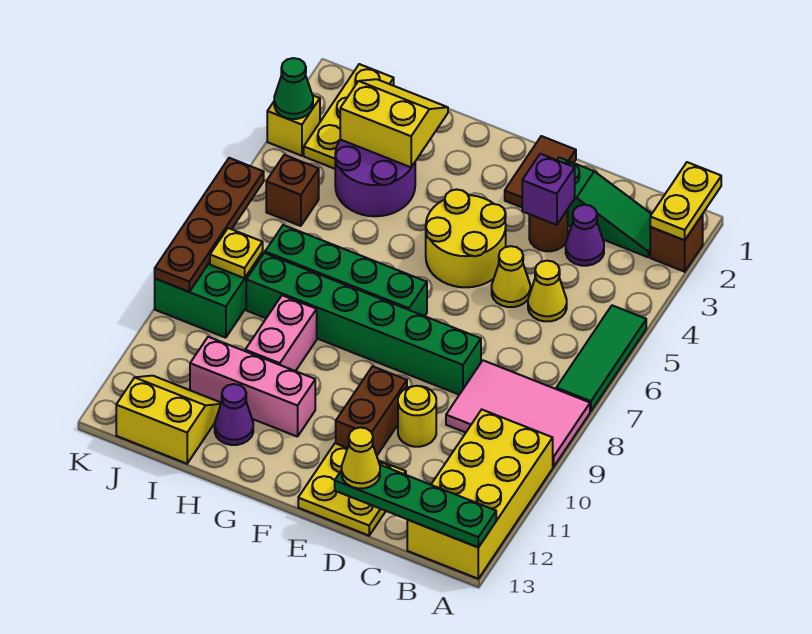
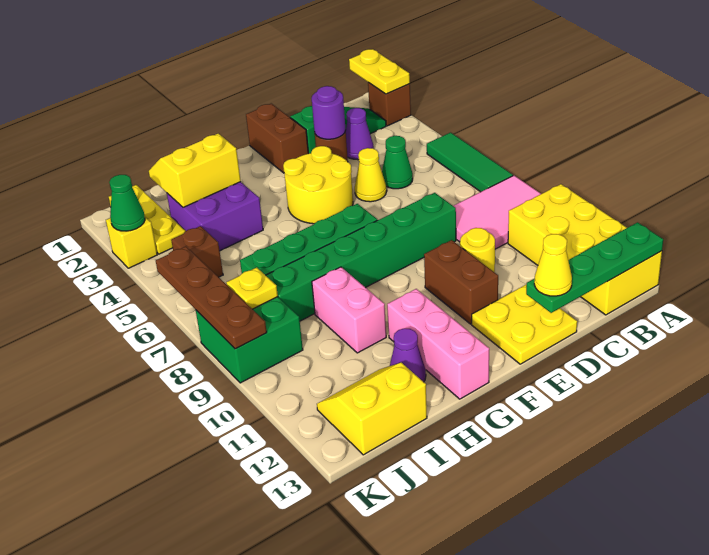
yellow 1x1 cone [528,261,567,321] -> green 1x1 cone [382,136,413,189]
purple 1x1 brick [522,154,575,225] -> purple 1x1 round brick [312,86,346,139]
brown 1x2 tile [505,136,576,207] -> brown 1x2 brick [246,104,308,173]
pink 1x3 brick [190,337,315,437] -> pink 1x3 brick turned to [387,289,489,399]
purple 2x2 round brick [335,140,415,216] -> purple 2x2 brick [167,182,263,251]

